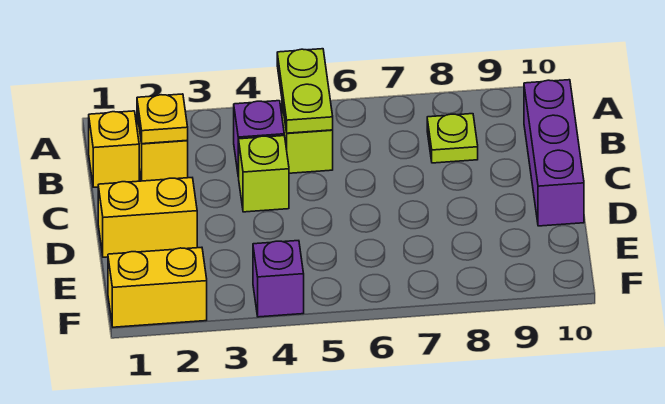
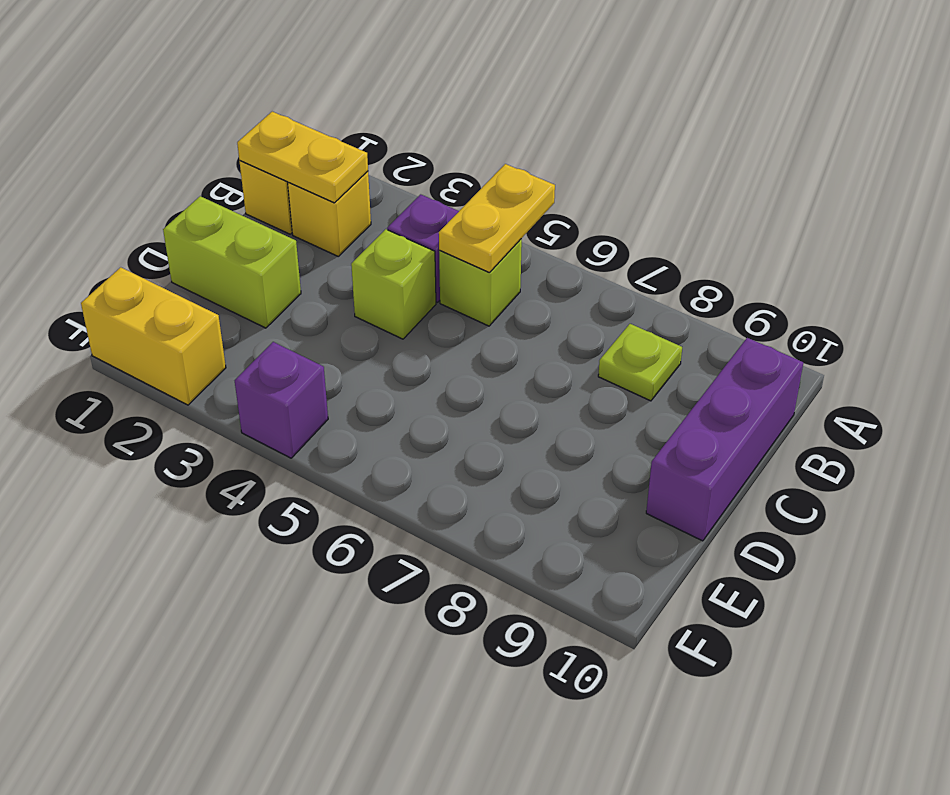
lime 1x2 plate [277,49,333,133] -> yellow 1x2 plate [439,164,555,273]
yellow 1x1 plate [137,94,188,144] -> yellow 1x2 plate [237,112,368,203]
yellow 1x2 brick [98,178,197,257] -> lime 1x2 brick [163,196,301,328]

